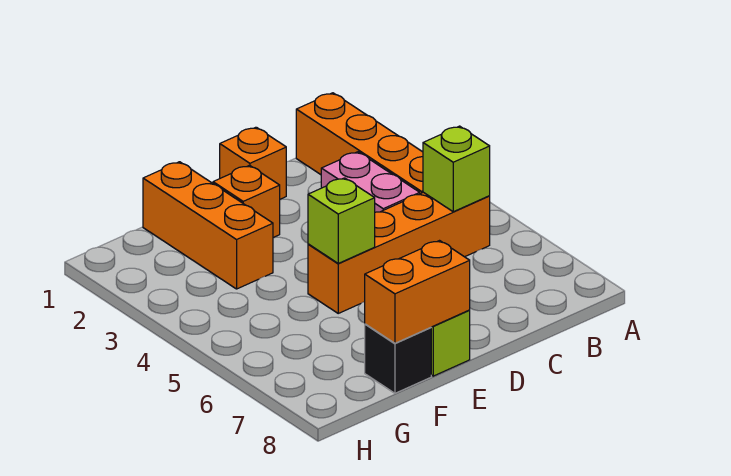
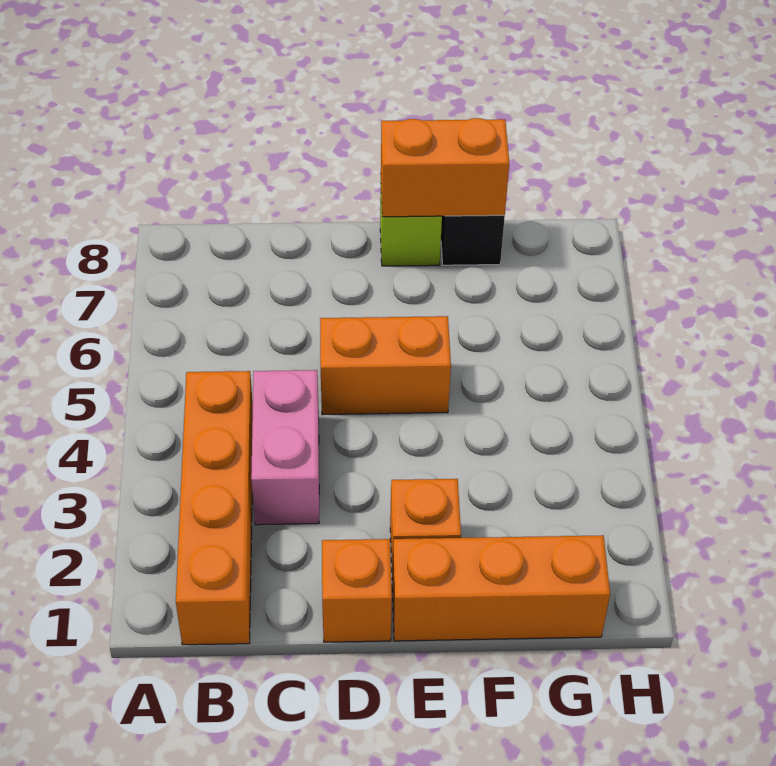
orange 1x4 brick [308,192,490,313] -> orange 1x2 brick [320,316,451,415]
lime 1x1 brick [423,126,490,212] -> none
lime 1x1 brick [308,178,375,263] -> none
orange 1x3 brick [143,162,273,289] -> orange 1x3 brick turned to [392,535,610,641]

